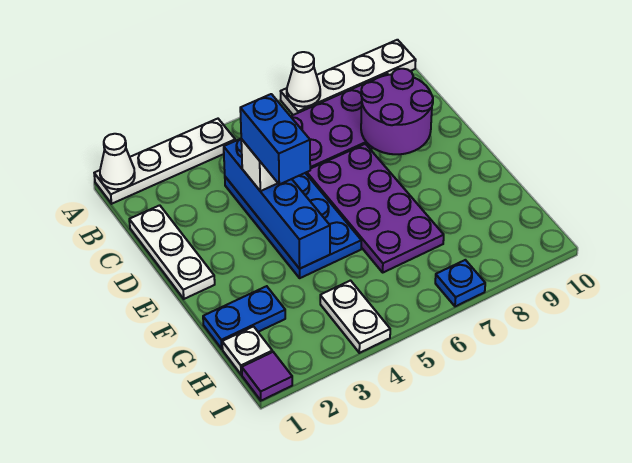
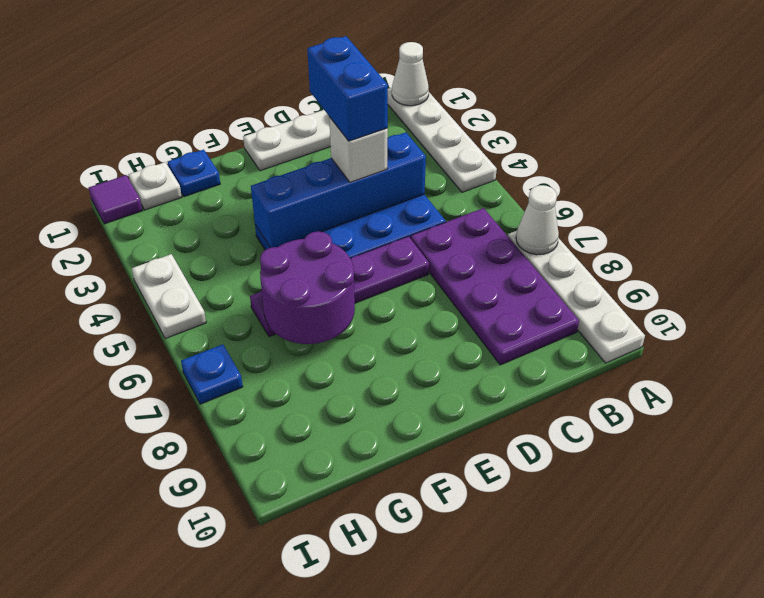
purple 2x2 round brick [361,69,433,154] -> purple 2x2 round brick moved to [260,231,355,344]
blue 1x2 brick [240,94,310,185] -> blue 1x2 brick turned to [307,36,388,141]
purple 2x4 plate [306,144,444,272] -> purple 1x4 plate [250,236,429,337]
blue 1x2 plate [203,286,285,349] -> blue 1x1 plate [168,150,220,197]
white 1x2 plate [320,281,390,353] -> white 1x2 plate turned to [132,254,206,338]

